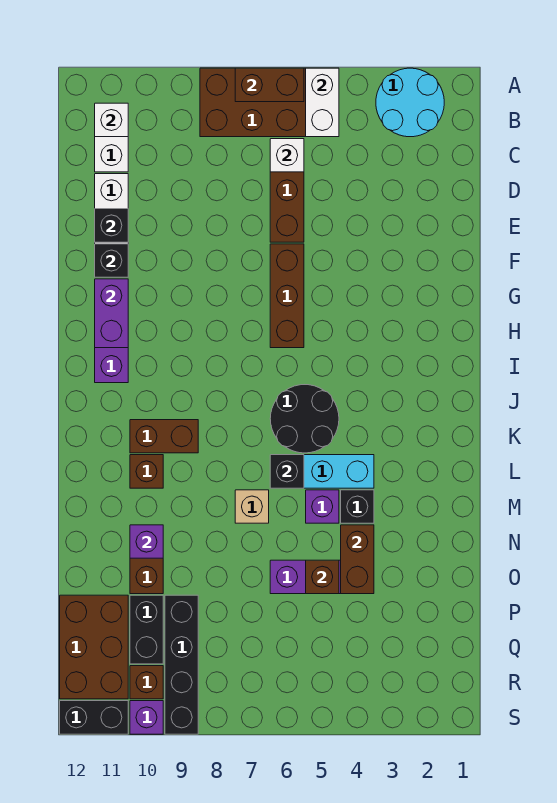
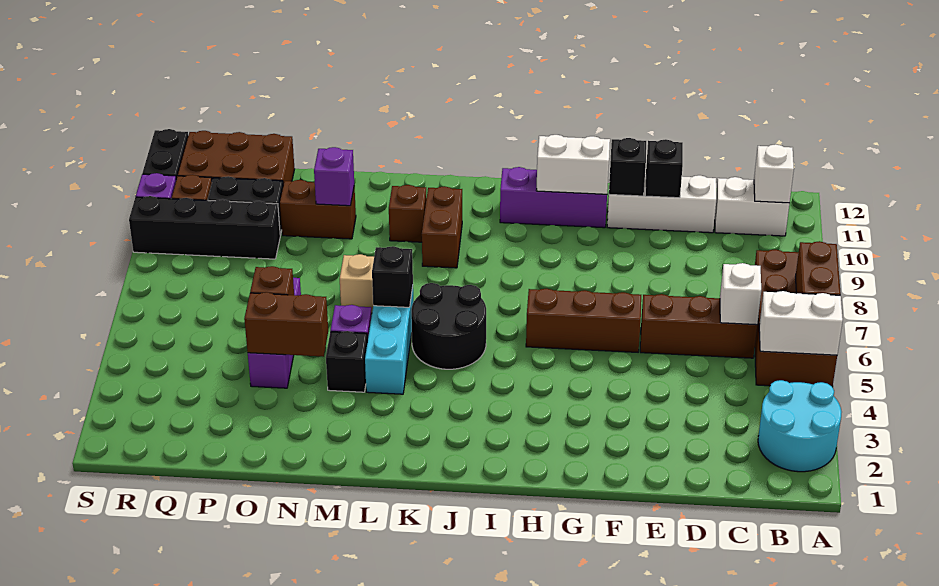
purple 1x2 brick [95,279,128,348] -> white 1x2 brick [536,135,610,194]

